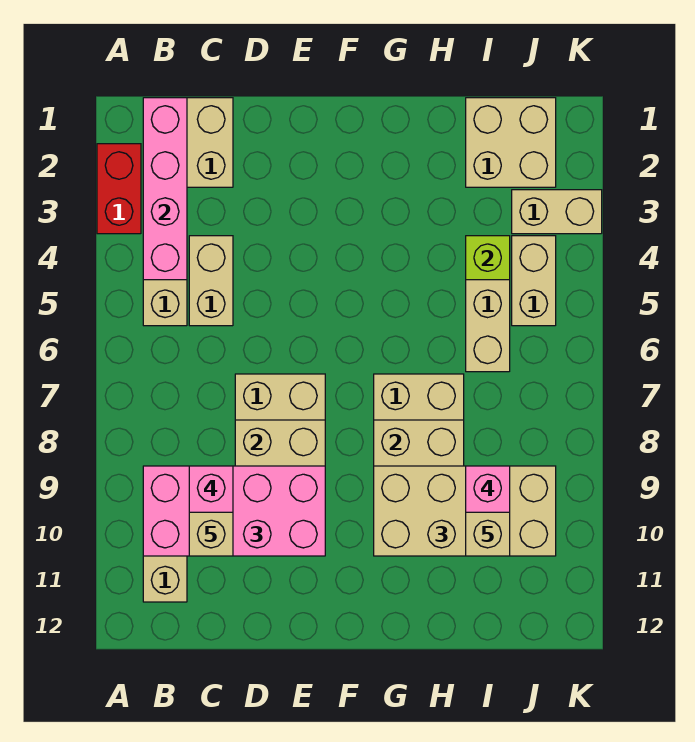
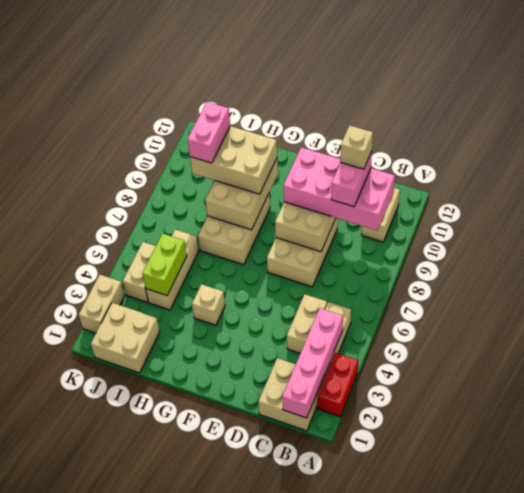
tan 2x4 brick [374,466,556,556] -> tan 2x3 brick [190,126,277,194]
lime 1x1 brick [466,236,510,280] -> lime 1x2 brick [142,234,187,295]
tan 1x1 brick [466,512,510,556] -> tan 1x1 brick moved to [192,284,225,325]
tan 1x2 brick [512,190,602,234] -> tan 1x2 brick turned to [79,275,125,333]

